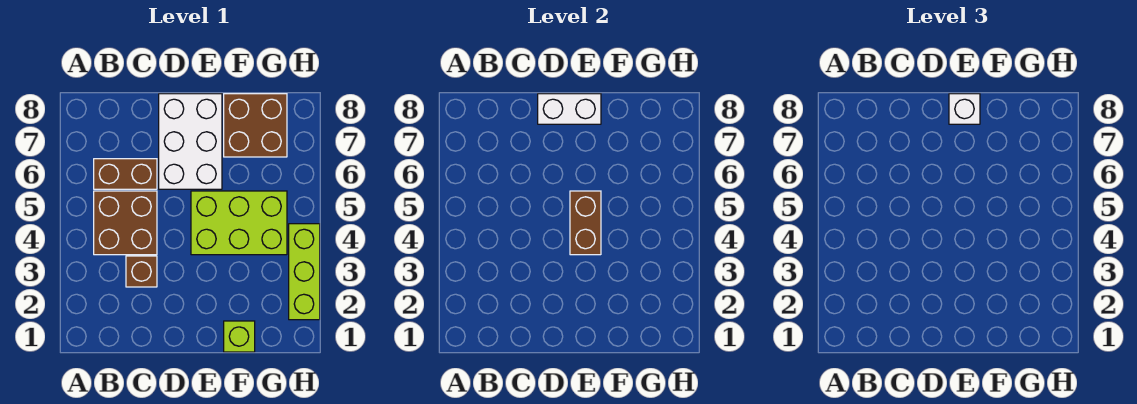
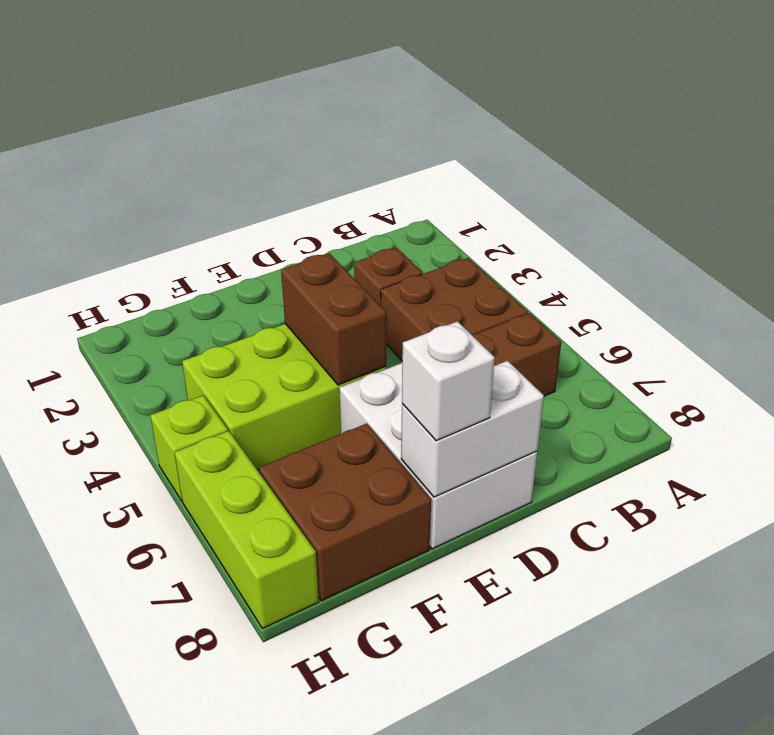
lime 1x1 brick [224,321,255,352] -> lime 1x1 brick moved to [150,395,228,501]
lime 1x3 brick [289,224,320,320] -> lime 1x3 brick moved to [175,431,319,628]

